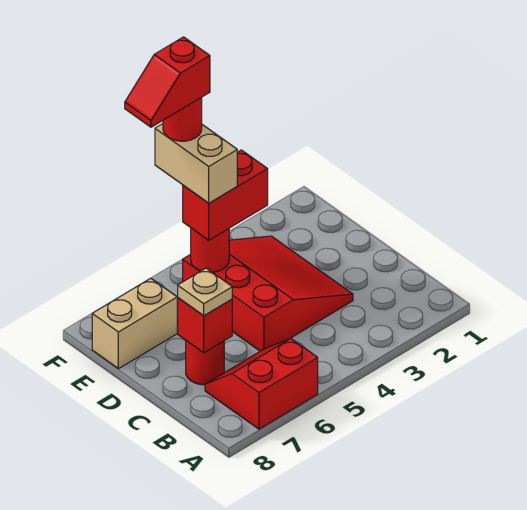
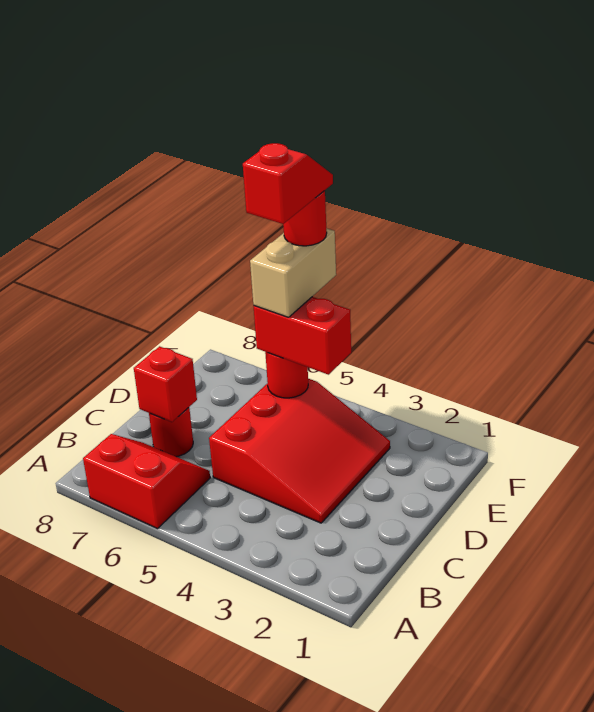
tan 1x1 plate [178,268,232,316] -> none
tan 1x2 brick [92,278,177,369] -> none
red 1x2 slope [125,37,210,127] -> red 1x2 slope turned to [243,143,333,224]

